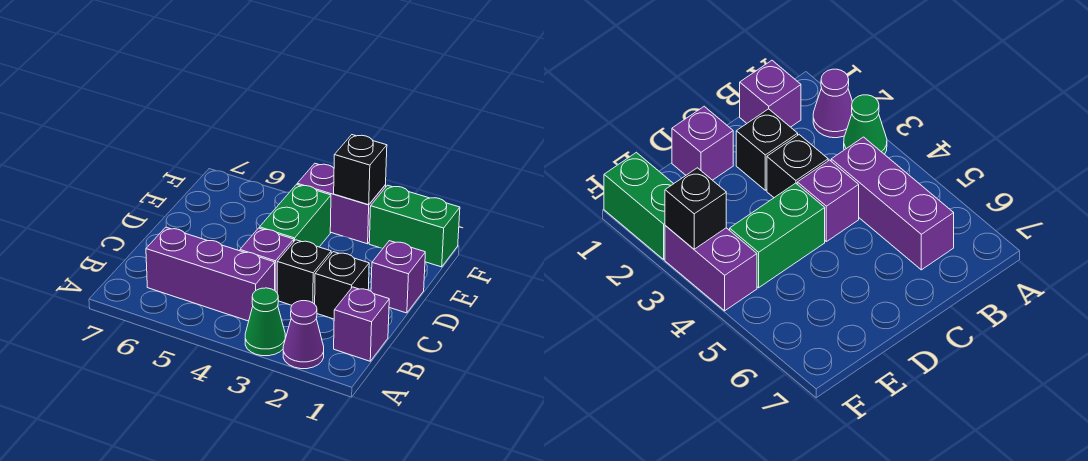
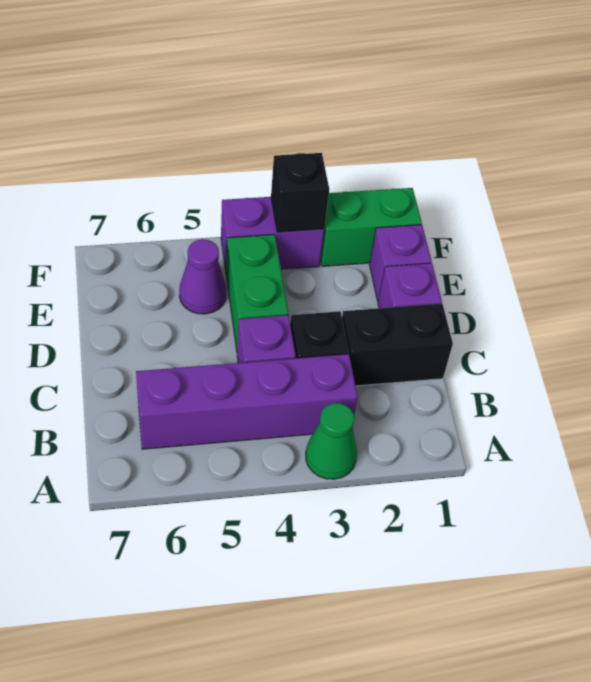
purple 1x1 cone [283,301,324,369] -> purple 1x1 cone moved to [179,239,226,314]
purple 1x1 brick [334,287,389,361] -> purple 1x1 brick moved to [370,225,432,301]
purple 1x3 brick [146,227,275,321] -> purple 1x4 brick [136,354,358,449]
black 1x1 brick [315,252,369,319] -> black 1x2 brick [342,304,453,386]

